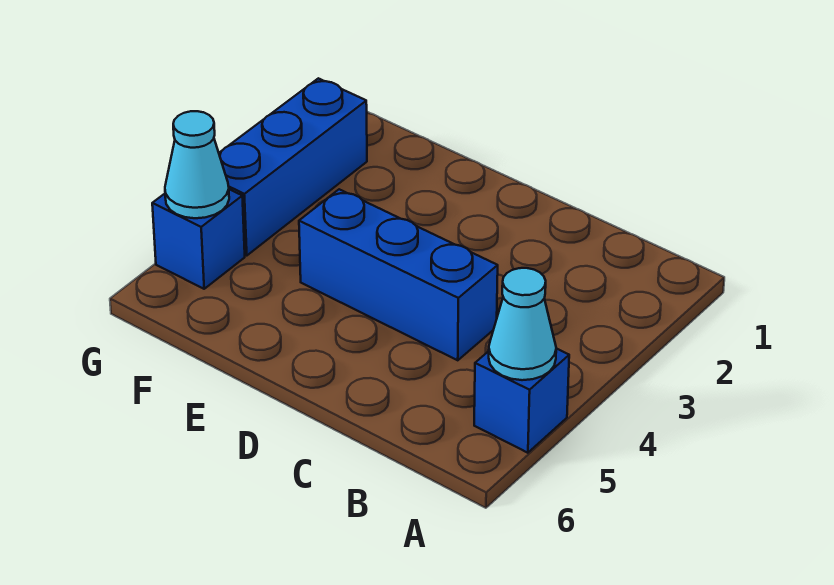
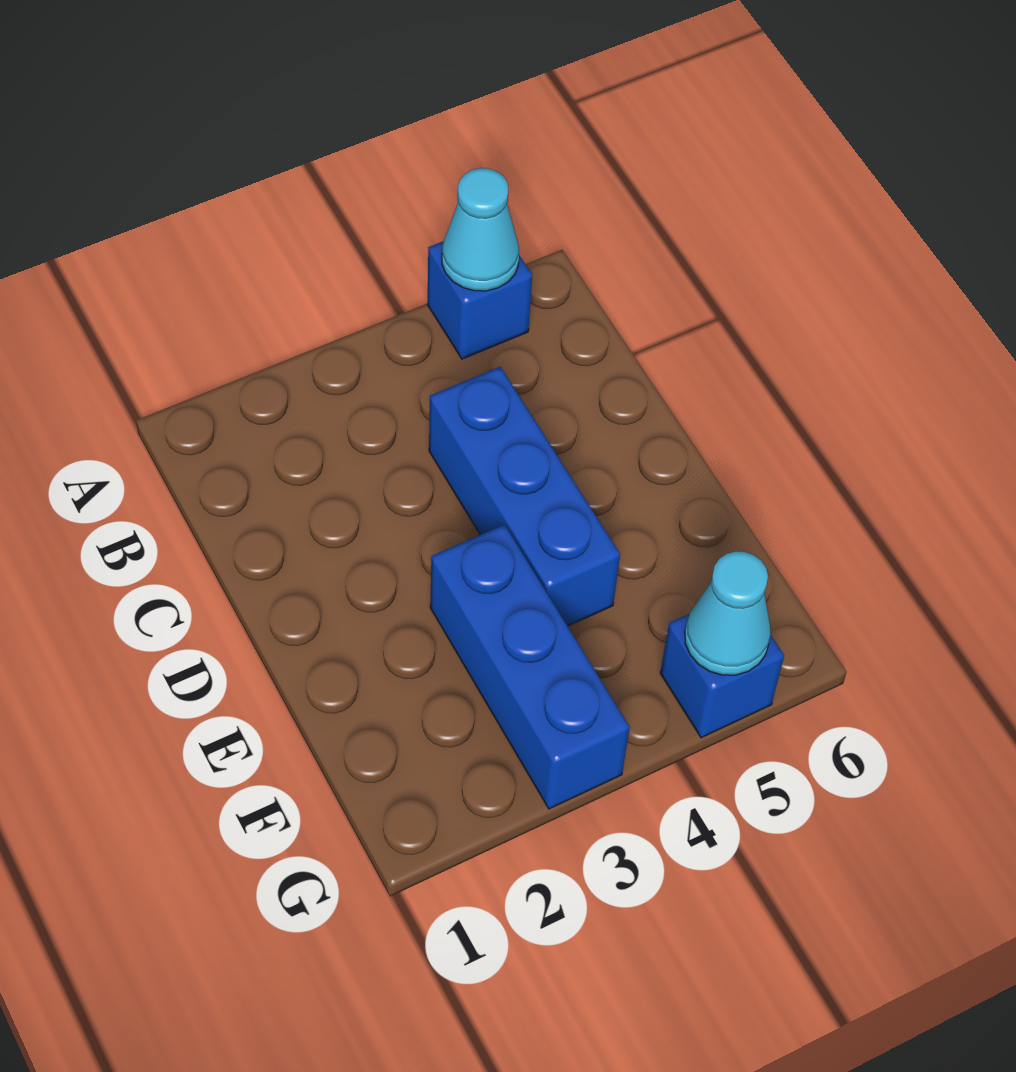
blue 1x3 brick [219,78,367,255] -> blue 1x3 brick turned to [430,525,630,809]

